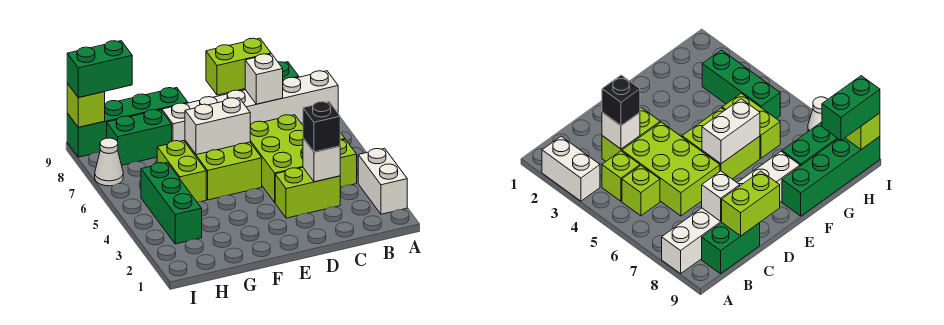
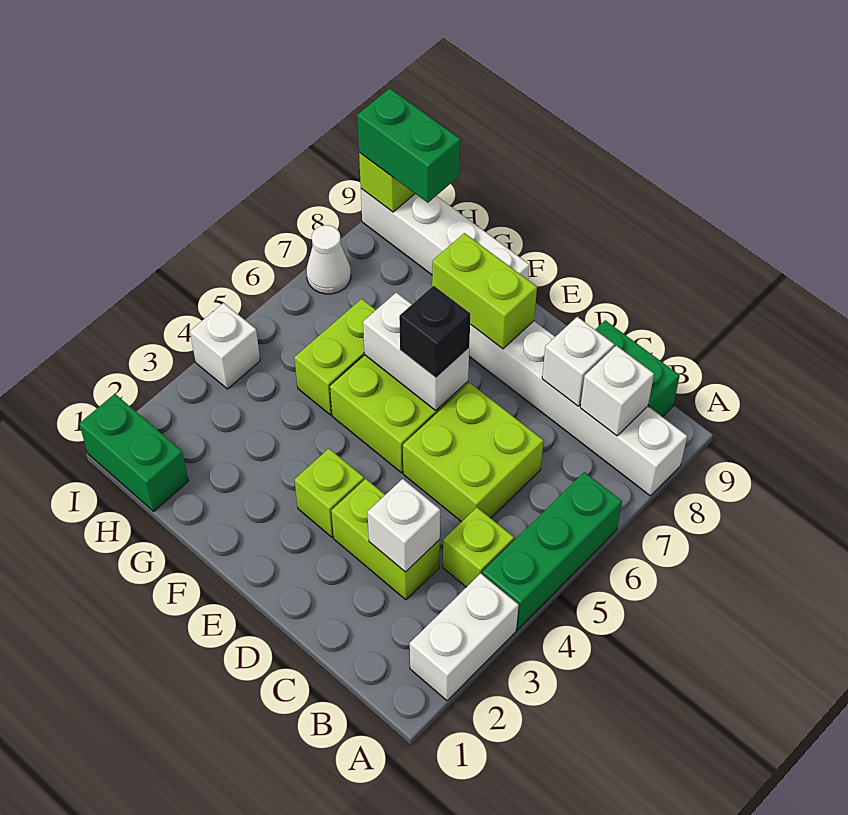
lime 1x1 brick [622,166,660,216] -> lime 1x1 brick moved to [295,449,364,537]
none -> white 1x1 brick [580,346,654,436]
black 1x1 brick [303,102,340,152] -> black 1x1 brick moved to [399,286,471,378]
lime 2x3 brick [250,115,303,202] -> lime 2x2 brick [403,383,544,522]
lime 1x2 brick [206,38,271,95] -> lime 1x2 brick moved to [432,233,537,349]
green 1x4 brick [67,88,188,157] -> white 1x4 brick [361,189,530,280]
green 1x2 brick [107,110,172,165] -> green 1x2 brick moved to [79,394,188,511]
green 1x3 brick [141,163,202,244] -> green 1x3 brick moved to [482,472,622,629]
none -> white 1x1 brick [190,303,260,389]

